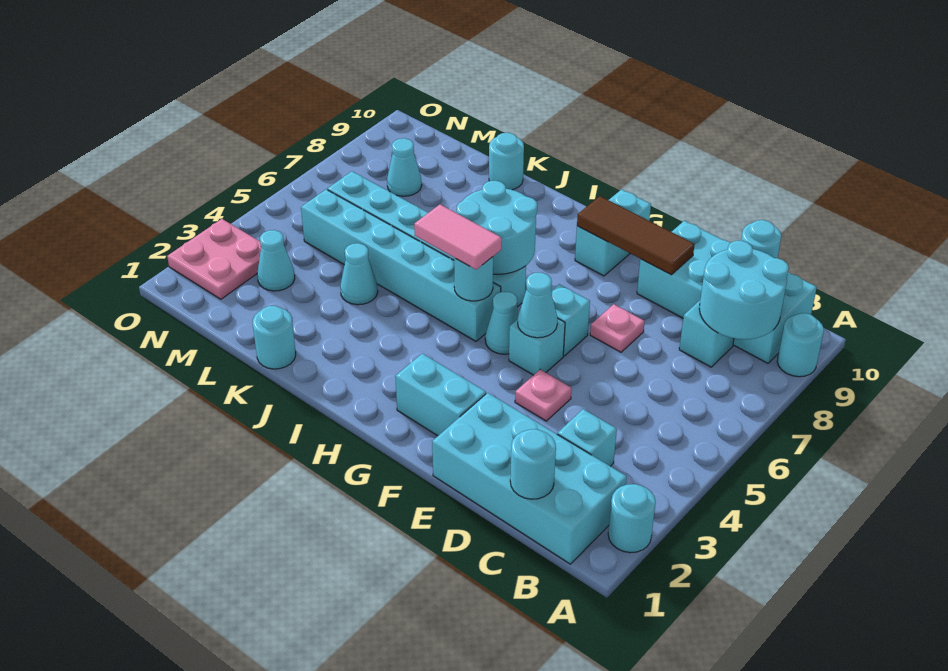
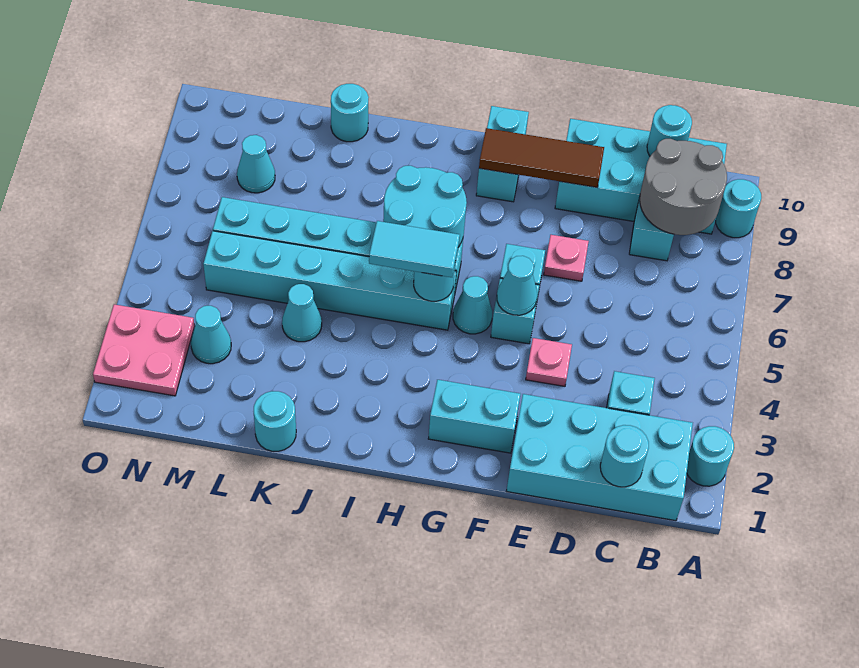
cyan 2x2 round brick [699,241,789,339] -> grey 2x2 round brick [640,139,727,235]
pink 1x2 tile [414,205,502,270] -> cyan 1x2 tile [369,221,460,277]

